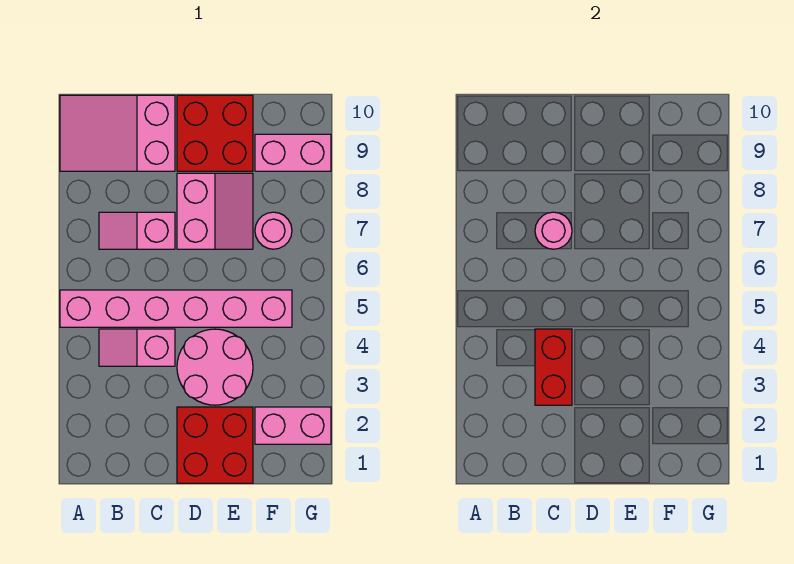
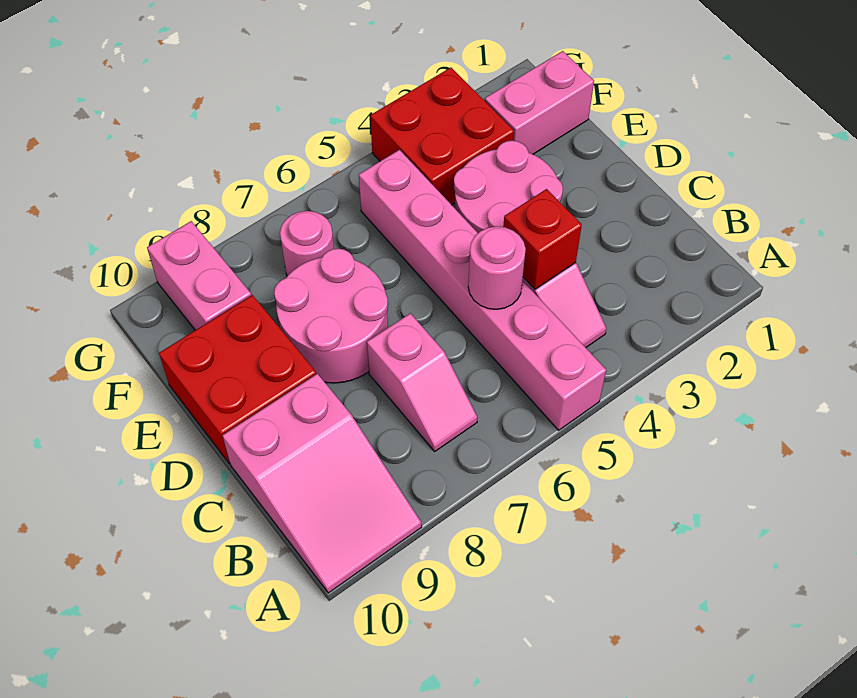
red 1x2 brick [535,329,572,405] -> red 1x1 brick [503,189,582,289]
pink 1x1 round brick [535,212,572,249] -> pink 1x1 round brick moved to [468,226,526,309]
red 2x2 brick [177,407,253,483] -> red 2x2 brick moved to [370,68,514,205]
pink 2x2 slope [177,173,253,249] -> pink 2x2 round brick [274,249,388,383]
pink 1x2 brick [255,407,331,444] -> pink 1x2 brick turned to [485,51,594,154]

